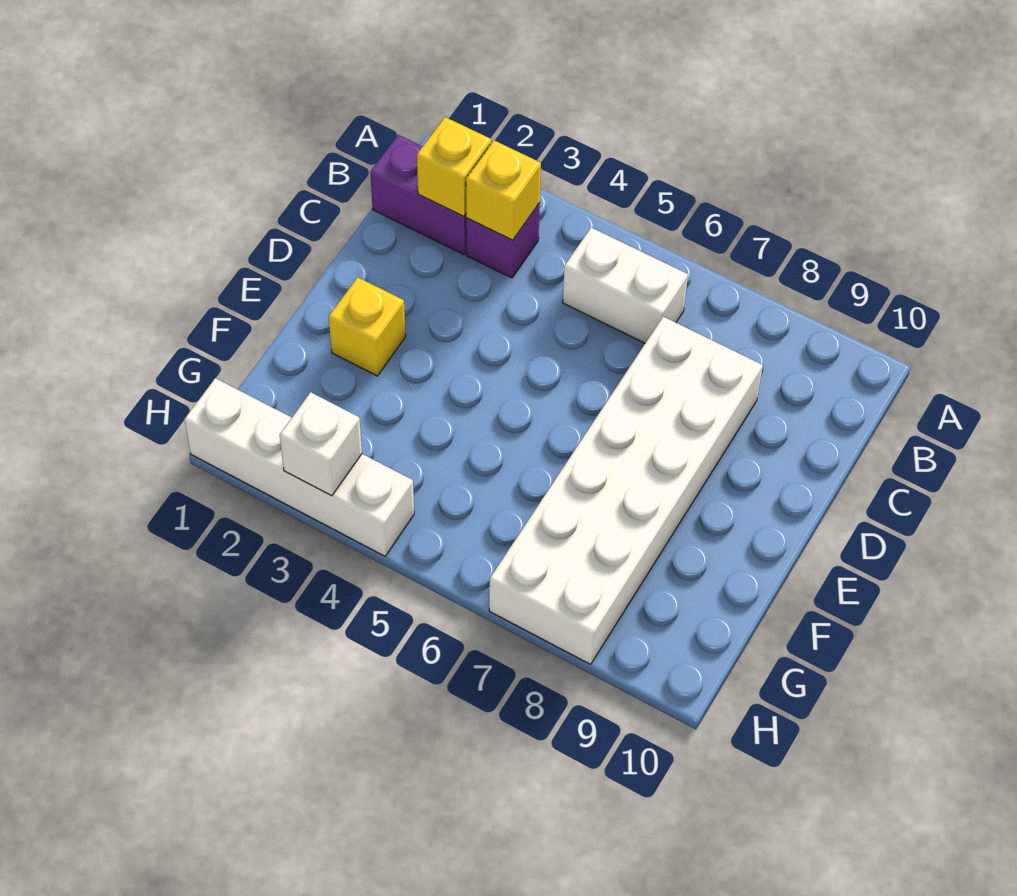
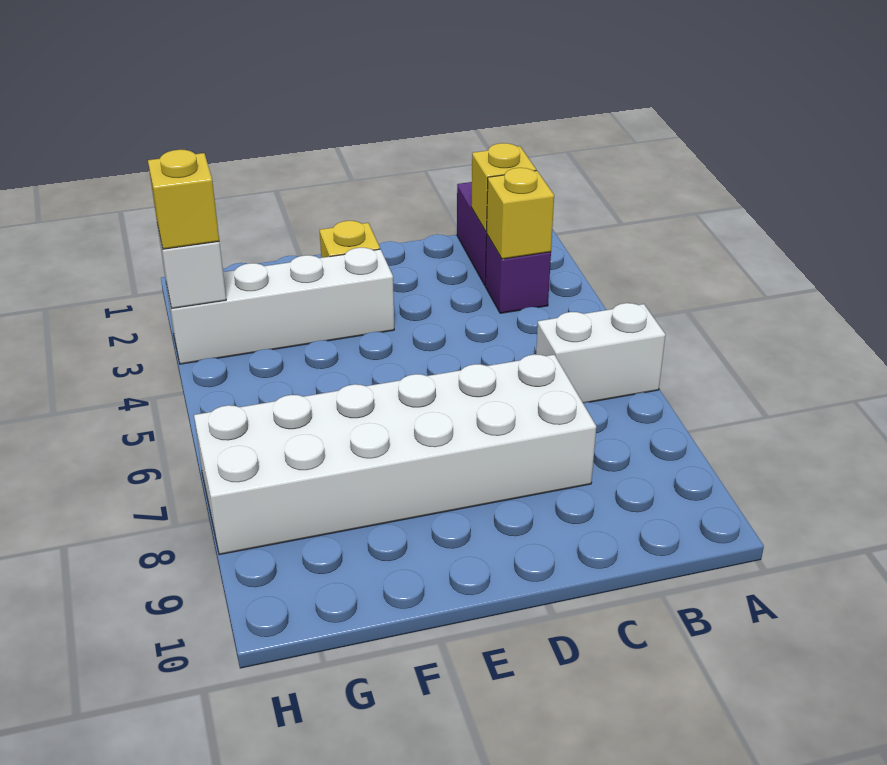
white 1x2 brick [563,228,688,343] -> white 1x2 brick turned to [536,303,666,403]
white 1x4 brick [184,378,414,556] -> white 1x4 brick turned to [166,248,394,364]
none -> yellow 1x1 brick [148,150,219,249]

